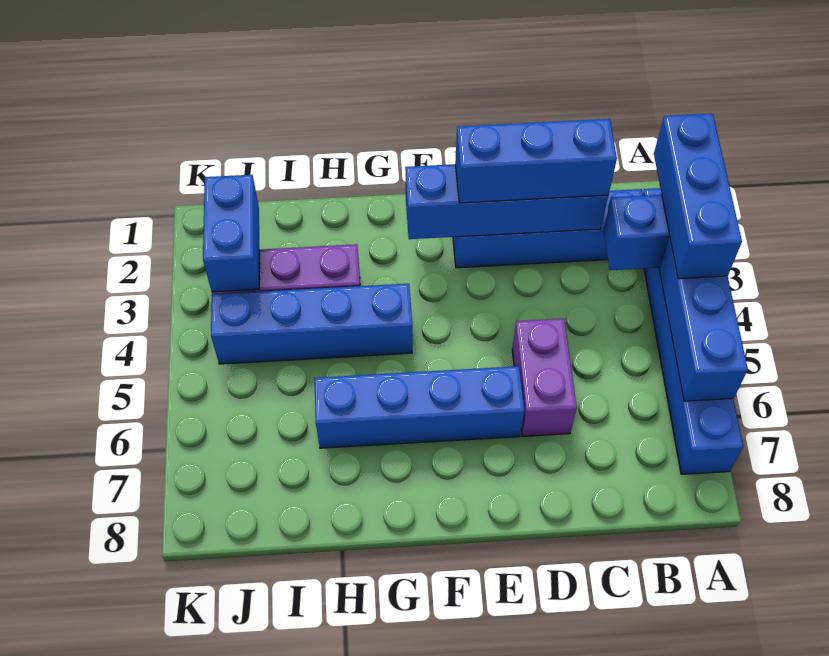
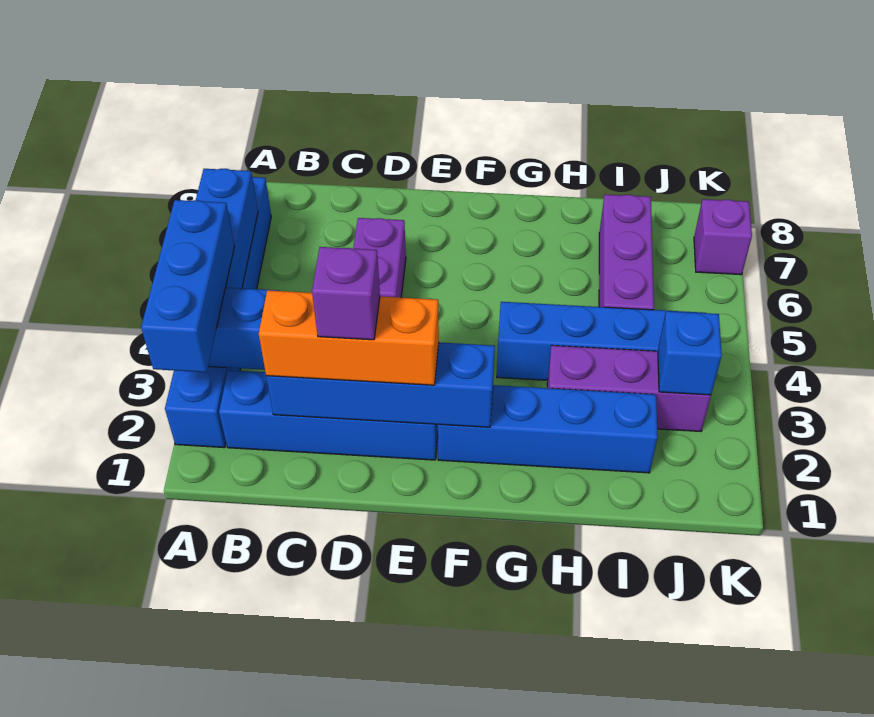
blue 1x3 brick [455,119,617,203] -> orange 1x3 brick [259,290,439,385]
none -> purple 1x1 brick [312,247,380,340]
blue 1x4 brick [314,366,524,448] -> blue 1x4 brick moved to [438,385,658,473]
none -> purple 1x3 brick [599,194,654,310]
blue 1x2 brick [203,175,259,292] -> blue 1x1 brick [658,311,722,395]
none -> purple 1x1 brick [694,199,752,275]

